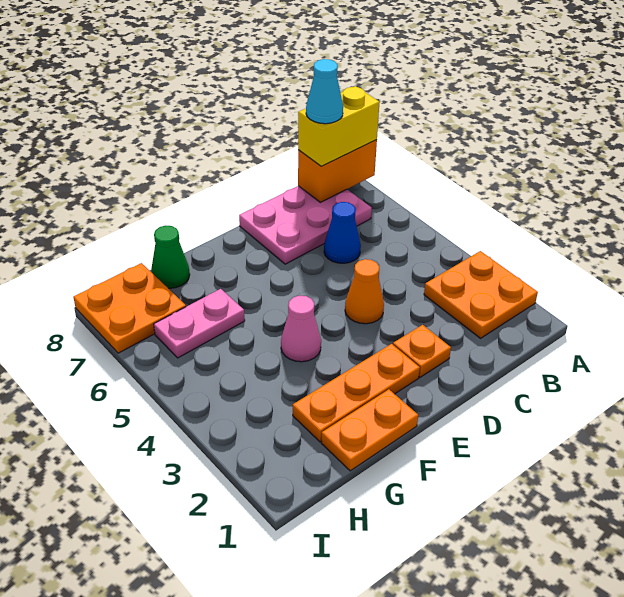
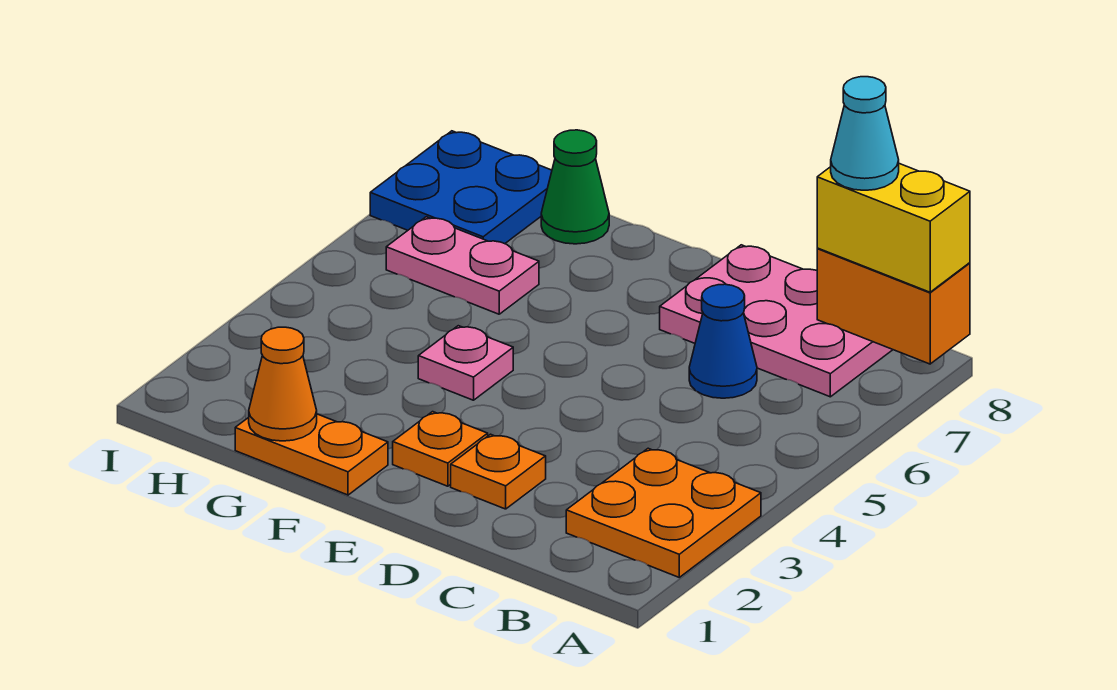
orange 1x1 cone [345,259,384,324] -> orange 1x1 cone moved to [249,327,317,441]
orange 1x3 plate [293,344,420,442] -> orange 1x1 plate [393,412,488,486]
pink 1x1 cone [281,296,321,362] -> pink 1x1 plate [418,326,513,400]
orange 2x2 plate [73,263,186,353] -> blue 2x2 plate [370,131,552,244]

